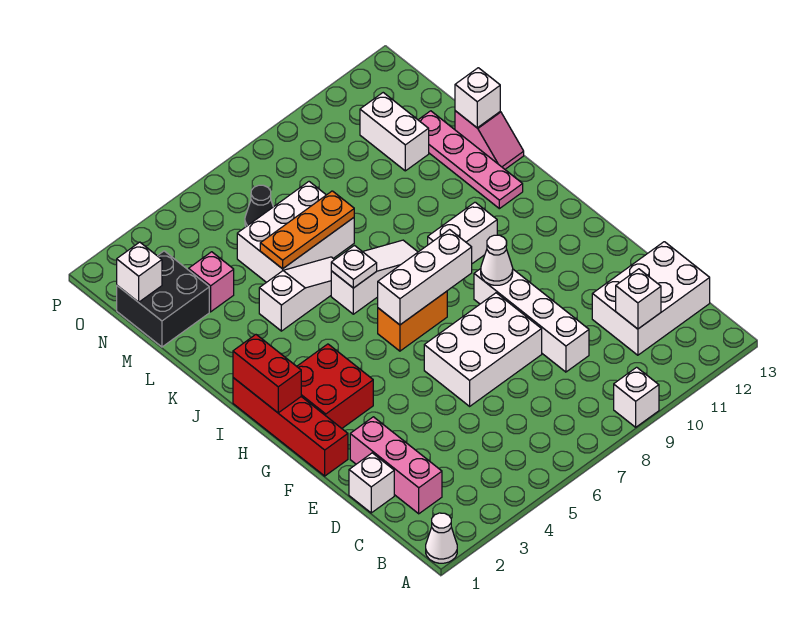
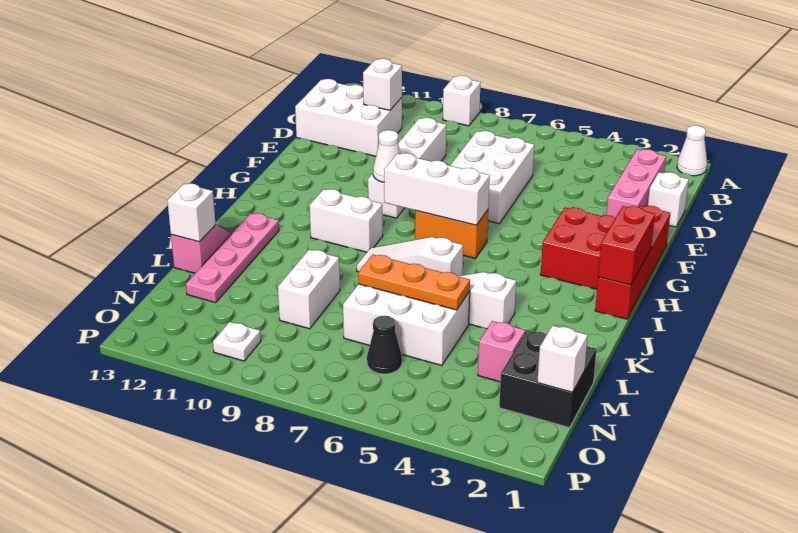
white 2x3 brick [424,293,542,406] -> white 2x3 brick turned to [450,131,534,224]
white 1x1 plate [331,246,377,288] -> white 1x1 plate moved to [213,322,261,361]
white 1x2 brick [360,93,429,171] -> white 1x2 brick moved to [278,249,340,329]

